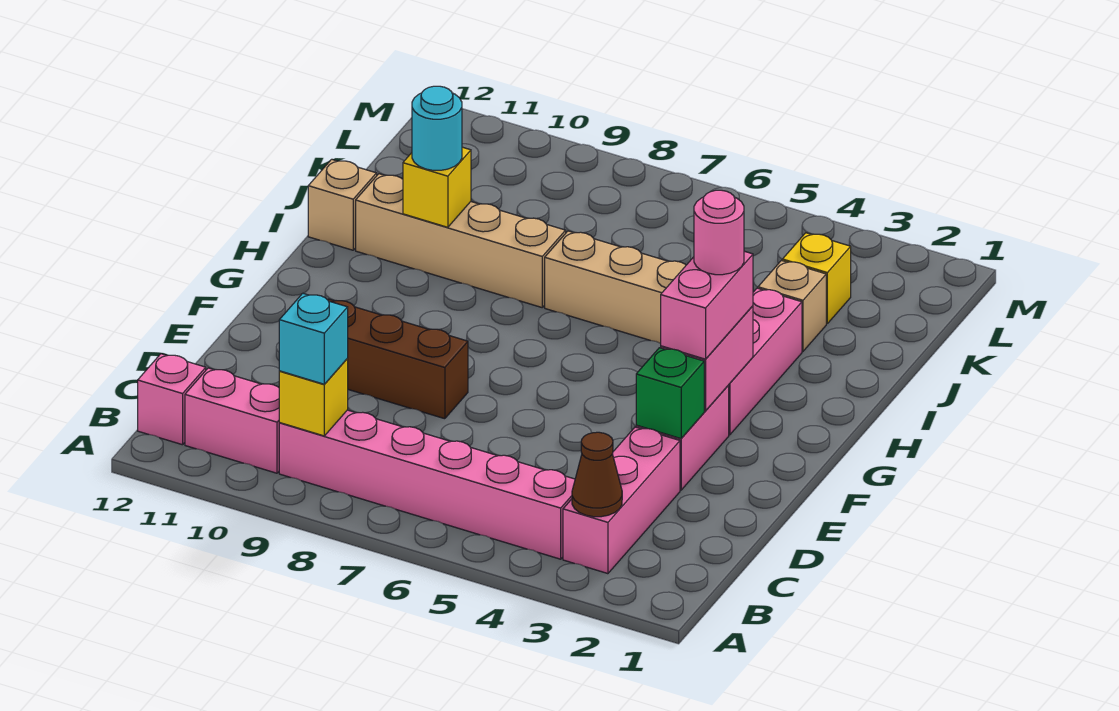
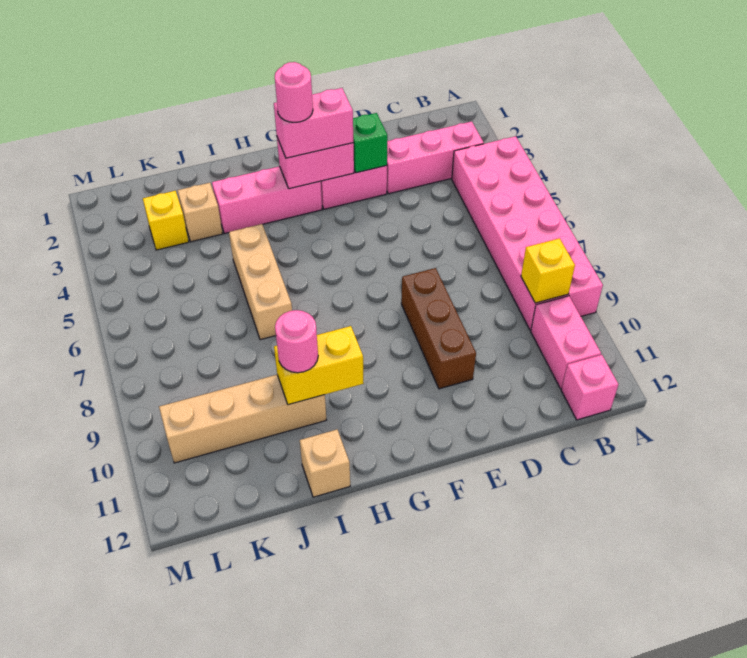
brown 1x1 cone [572,432,622,517] -> none
pink 1x6 brick [279,410,575,559] -> pink 2x6 brick [452,136,603,330]
cyan 1x1 brick [279,293,348,384] -> none
tan 1x4 brick [356,174,566,307] -> tan 1x4 brick turned to [159,375,326,463]
yellow 1x1 brick [403,147,471,227] -> yellow 1x2 brick [274,326,364,405]
cyan 1x1 round brick [412,86,462,170] -> pink 1x1 round brick [275,310,318,373]

